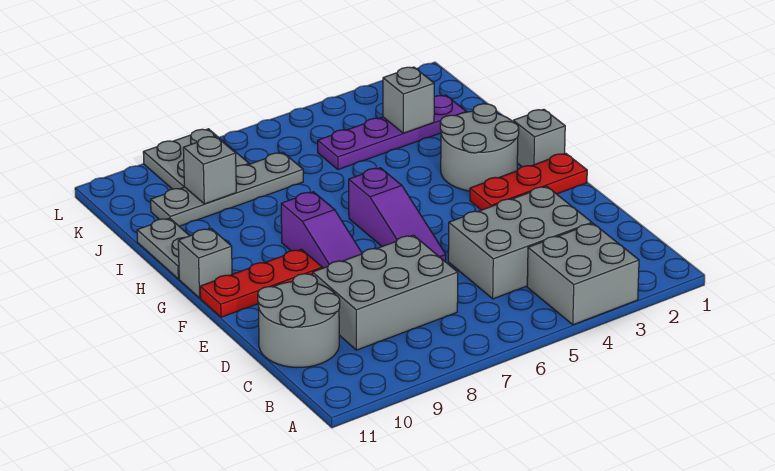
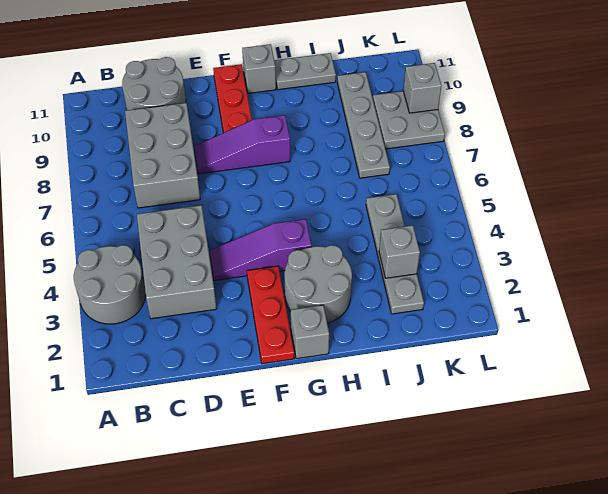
grey 2x2 brick [527,223,639,325] -> grey 2x2 round brick [74,245,146,324]
purple 1x3 slope [349,168,446,262] -> purple 1x3 slope moved to [210,219,312,280]
purple 1x4 plate [318,95,466,170] -> grey 1x4 plate [366,194,424,314]
grey 1x1 brick [183,136,236,204] -> grey 1x1 brick moved to [403,63,441,113]

